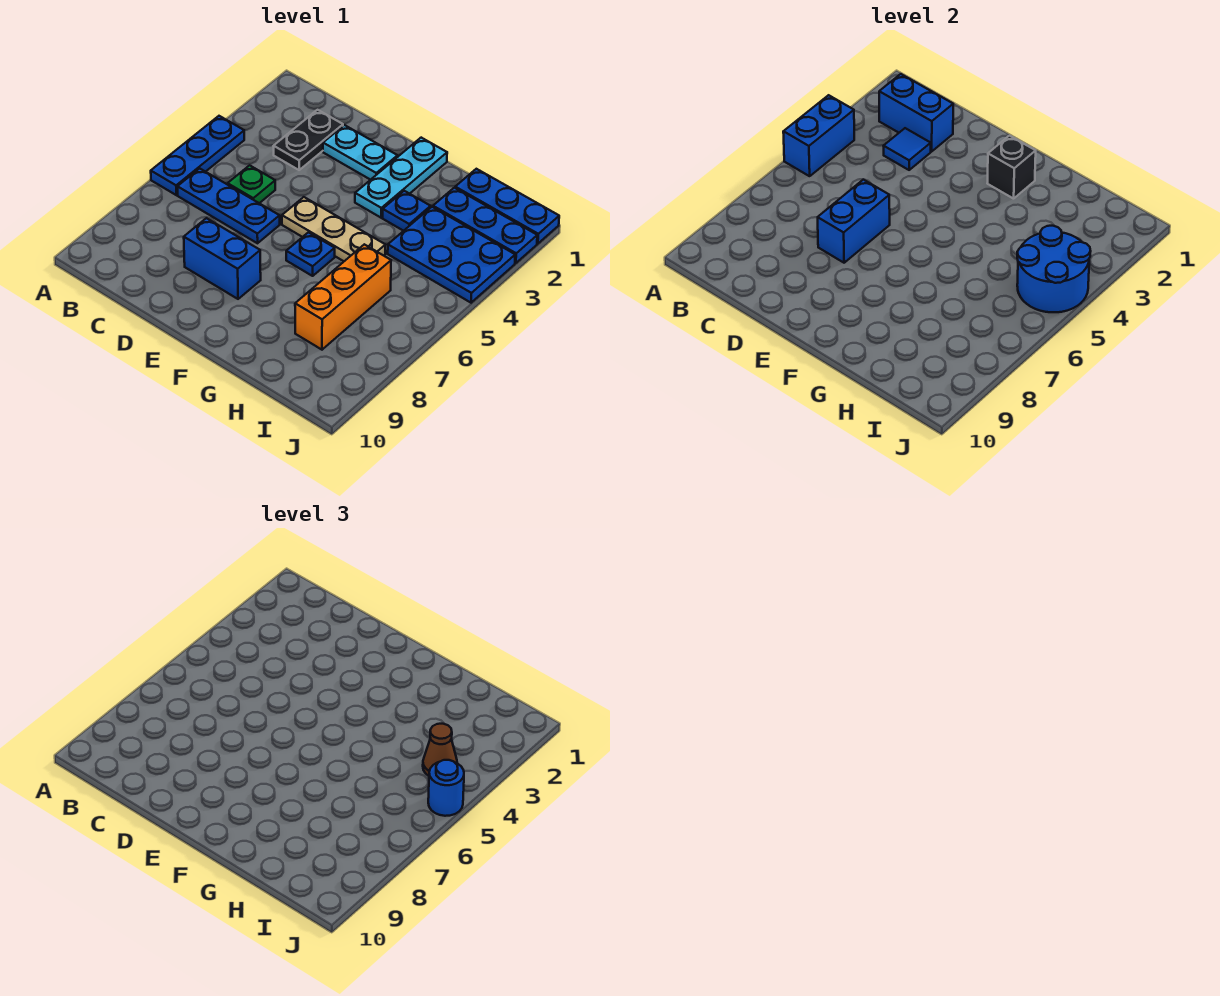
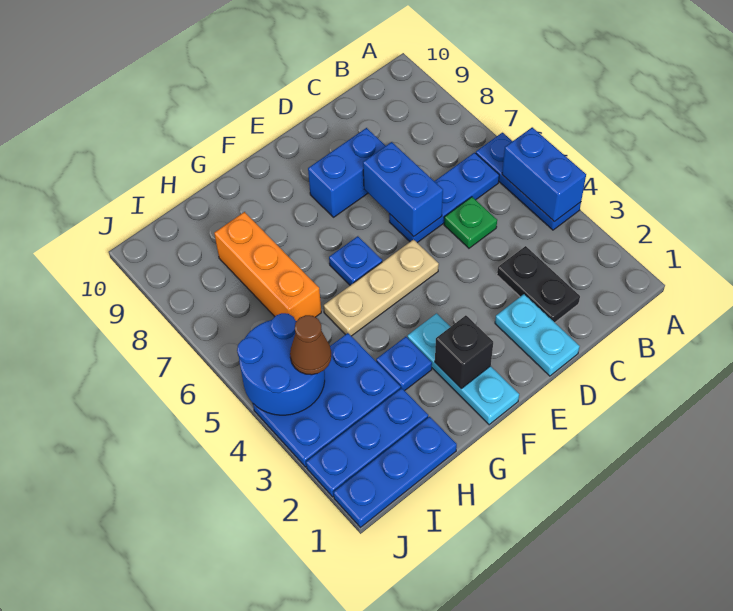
blue 1x2 brick [879,74,953,151] -> none
blue 1x1 tile [884,128,931,170] -> none
cyan 1x2 plate [323,125,398,180] -> cyan 1x2 plate turned to [495,294,580,376]
blue 1x1 round brick [428,760,464,816] -> none

